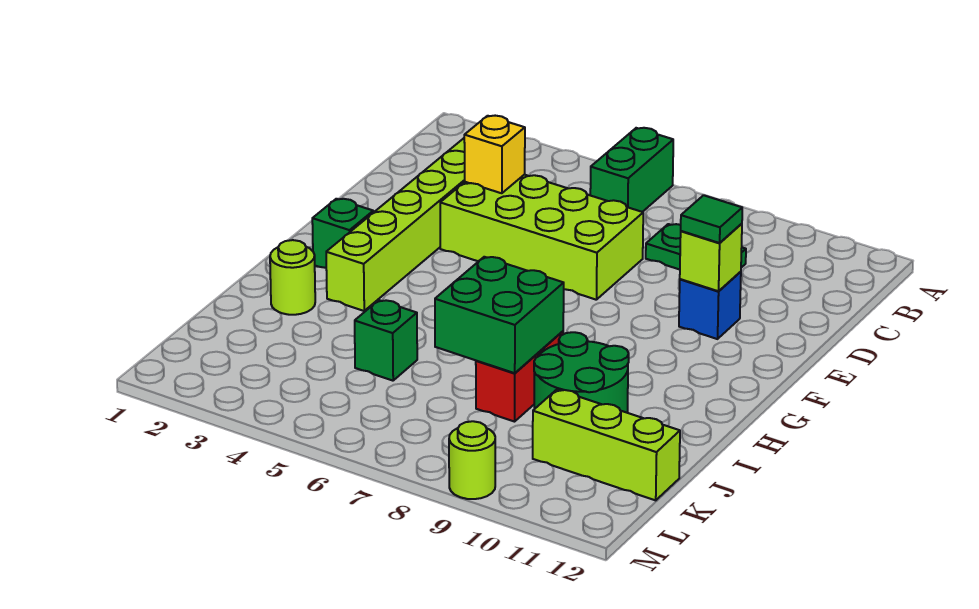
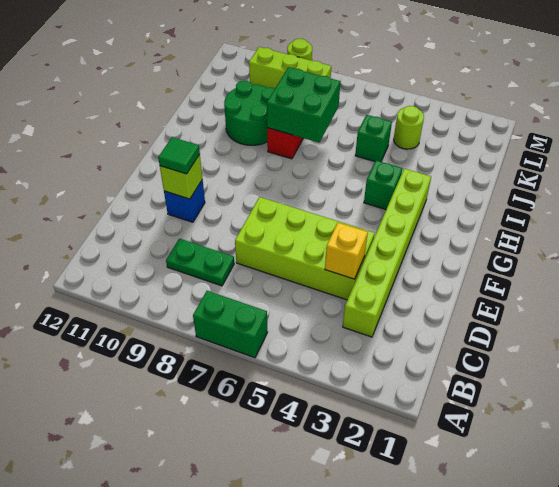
green 1x2 brick [590,128,673,212] -> green 1x2 brick turned to [193,291,268,358]
green 1x1 brick [312,199,373,268] -> green 1x1 brick moved to [364,161,403,210]
lime 1x1 round brick [270,240,315,315] -> lime 1x1 round brick moved to [394,106,424,149]
lime 1x3 brick [533,390,680,500] -> lime 1x3 brick moved to [249,47,331,89]

